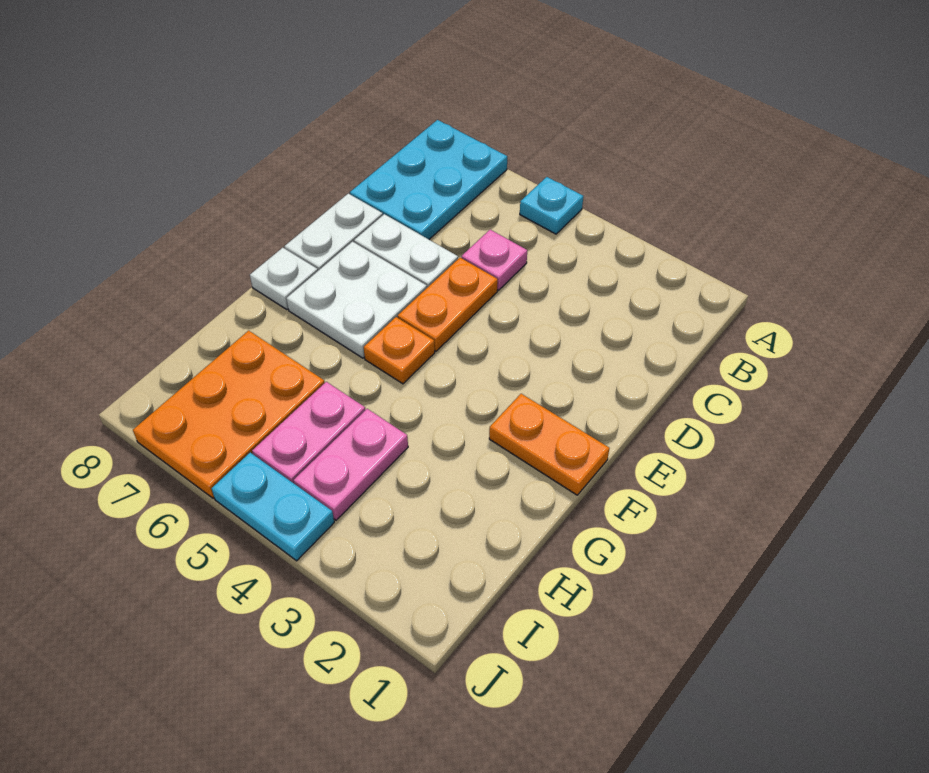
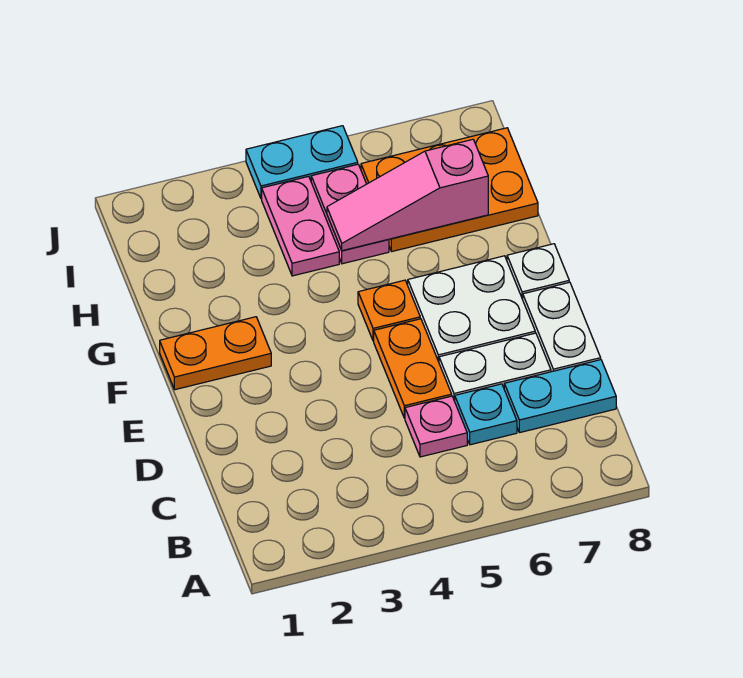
cyan 1x1 plate [520,177,583,234] -> cyan 1x1 plate moved to [455,384,517,445]
cyan 2x3 plate [350,120,507,239] -> cyan 1x2 plate [504,360,616,433]
none -> pink 1x3 slope [327,139,488,251]
orange 2x3 plate [133,331,325,498] -> orange 2x3 plate turned to [361,128,538,251]

